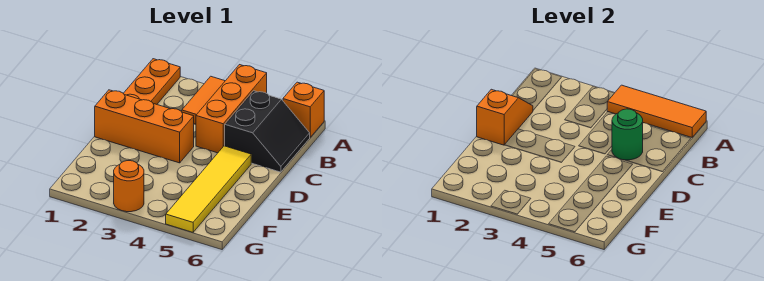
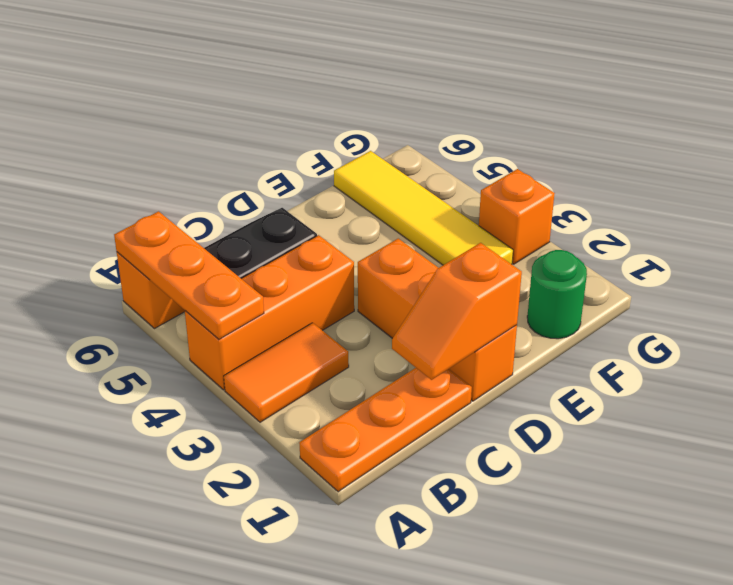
orange 1x3 tile [607,85,706,137] -> orange 1x3 plate [114,211,264,339]
green 1x1 round brick [612,109,643,160] -> green 1x1 round brick moved to [527,250,587,339]
yellow 1x4 tile [166,146,251,232] -> yellow 1x4 tile turned to [334,151,513,265]
orange 1x1 round brick [114,161,144,212] -> orange 1x1 brick [479,169,555,264]

